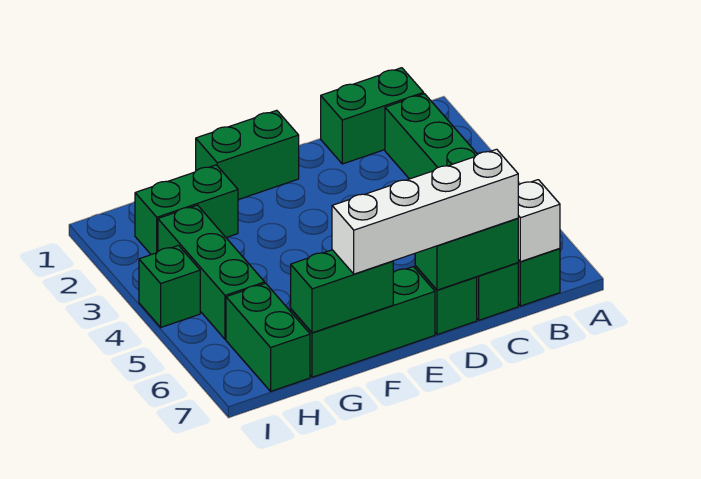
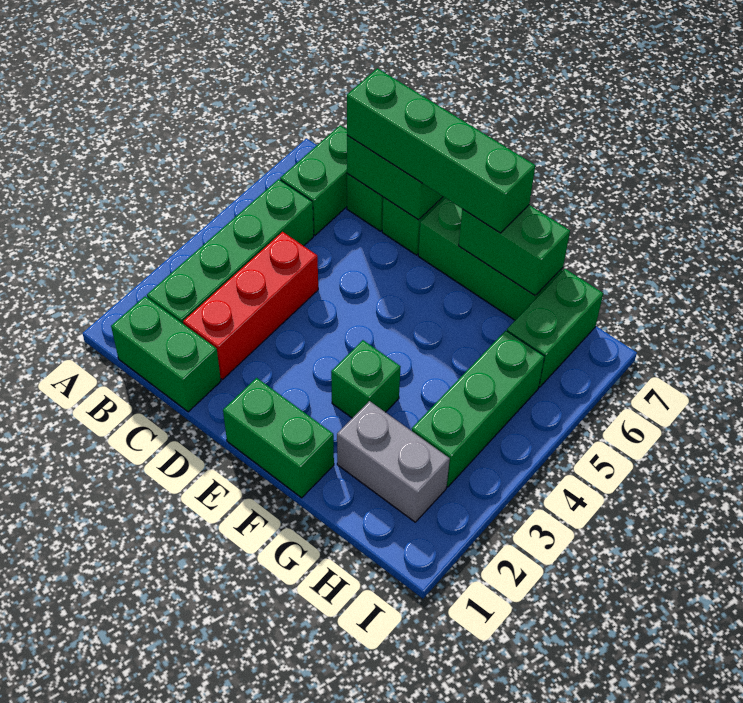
white 1x1 brick [518,180,560,262] -> none
none -> red 1x3 brick [183,232,318,380]
white 1x4 brick [332,149,518,274] -> green 1x4 brick [347,68,535,233]
green 1x2 brick [135,165,238,255] -> grey 1x2 brick [337,401,450,522]
green 1x1 brick [139,245,200,327] -> green 1x1 brick moved to [331,340,401,418]

